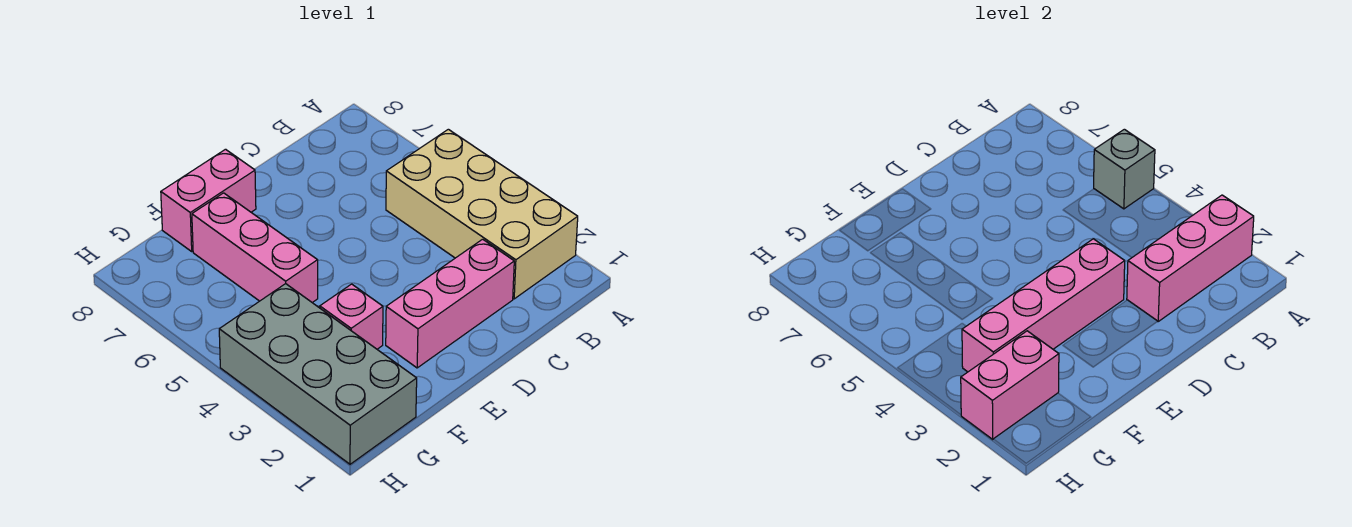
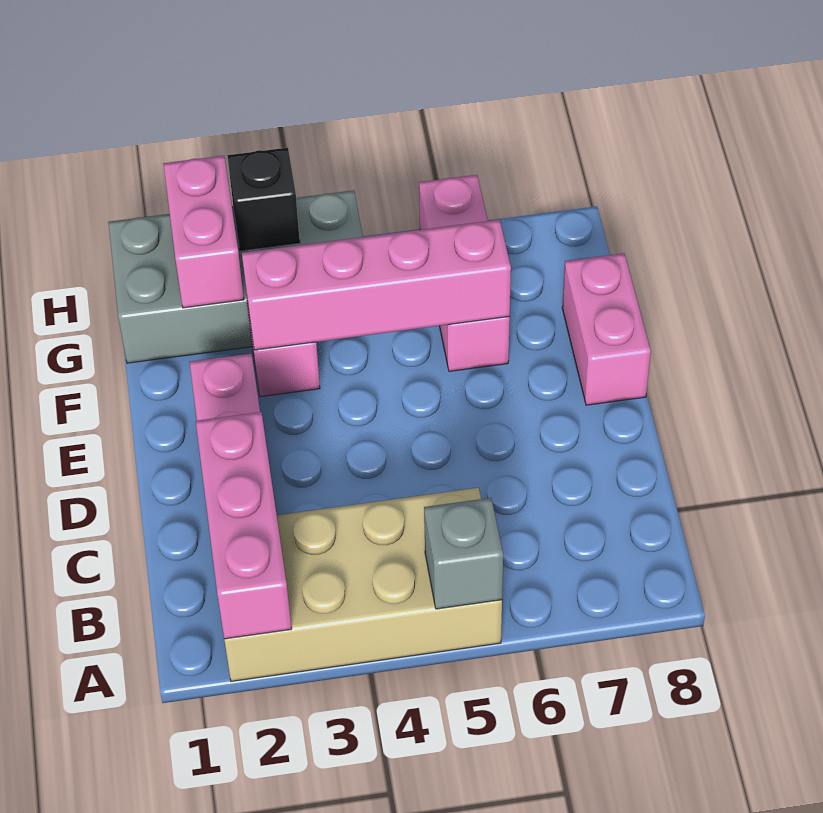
pink 1x4 brick [962,239,1125,372] -> pink 1x4 brick turned to [242,220,511,350]
pink 1x3 brick [192,193,318,302] -> pink 1x3 brick turned to [419,175,510,371]
none -> black 1x1 brick [227,148,300,250]

